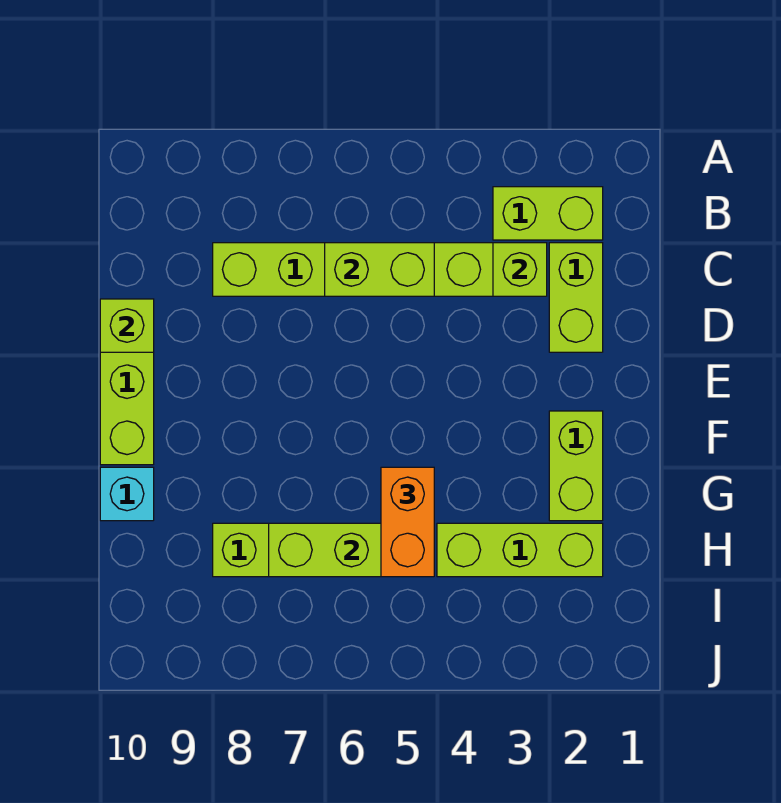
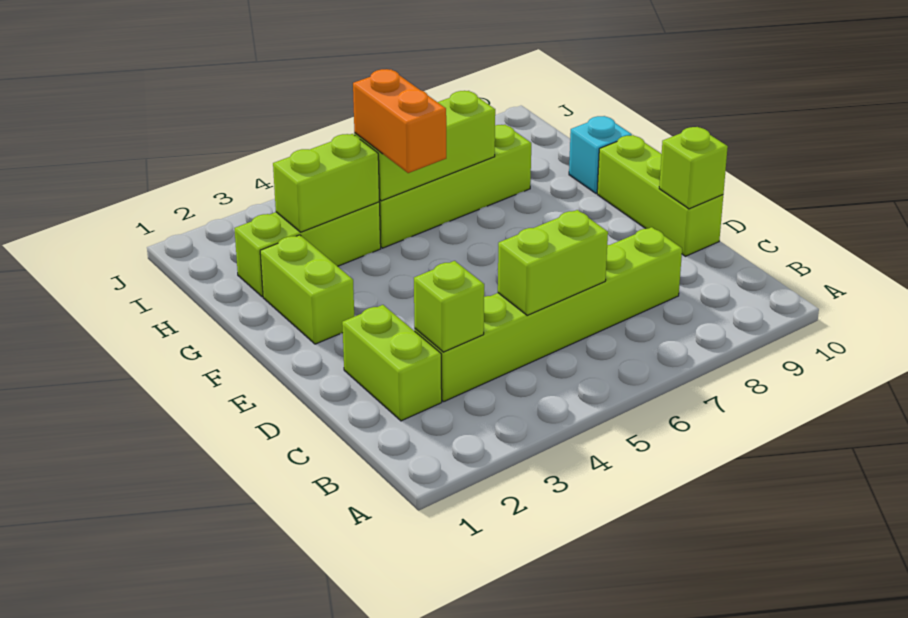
lime 1x2 brick [493,187,603,240] -> lime 1x2 brick moved to [273,134,379,232]

